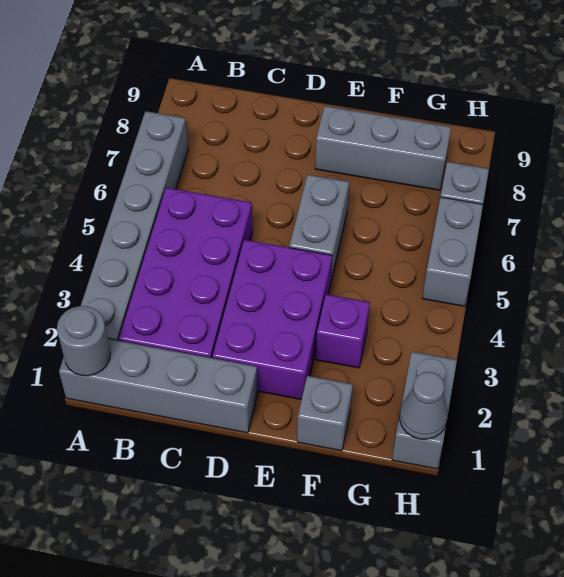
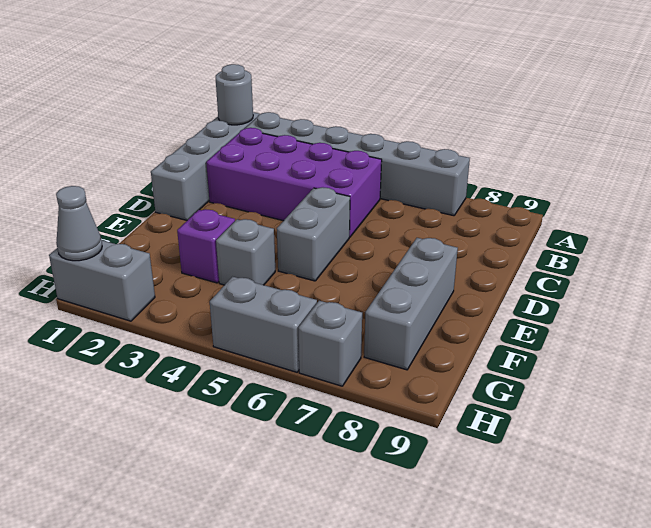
purple 2x3 brick [213,240,332,399] -> none
grey 1x2 brick [289,175,349,281] -> grey 1x2 brick turned to [277,187,350,281]
grey 1x1 brick [297,376,353,451] -> grey 1x1 brick moved to [216,219,275,285]

